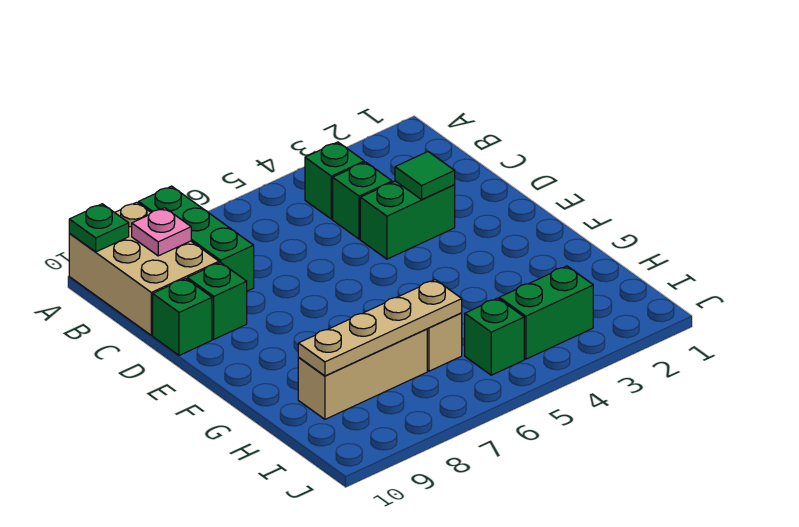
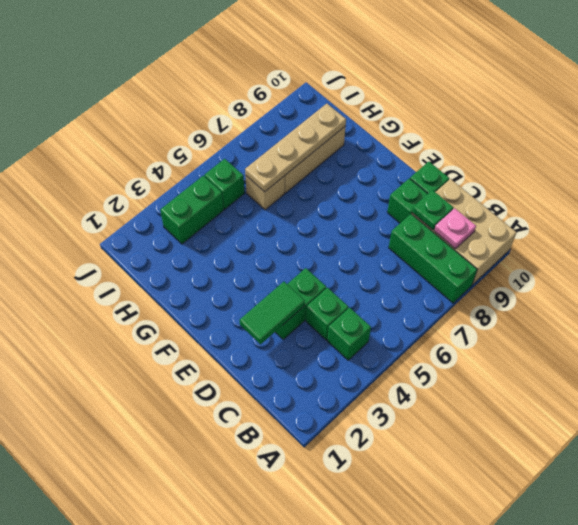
green 1x1 plate [69,204,129,252] -> green 1x1 plate moved to [412,190,453,230]
green 1x1 tile [395,152,455,200] -> green 1x2 tile [240,282,305,344]

